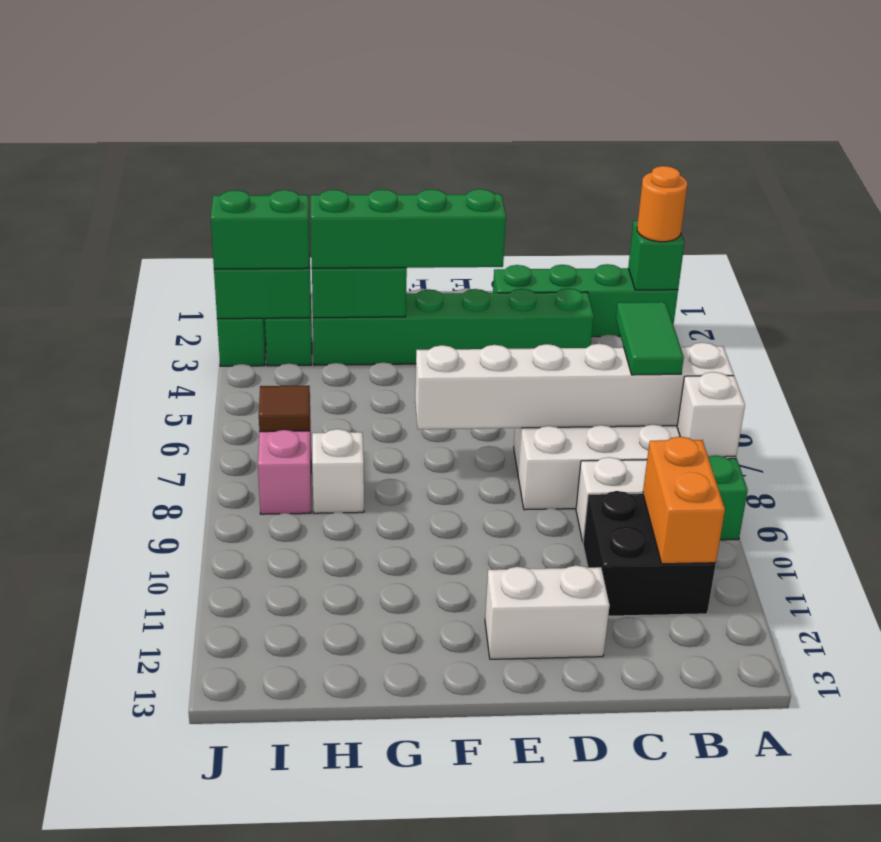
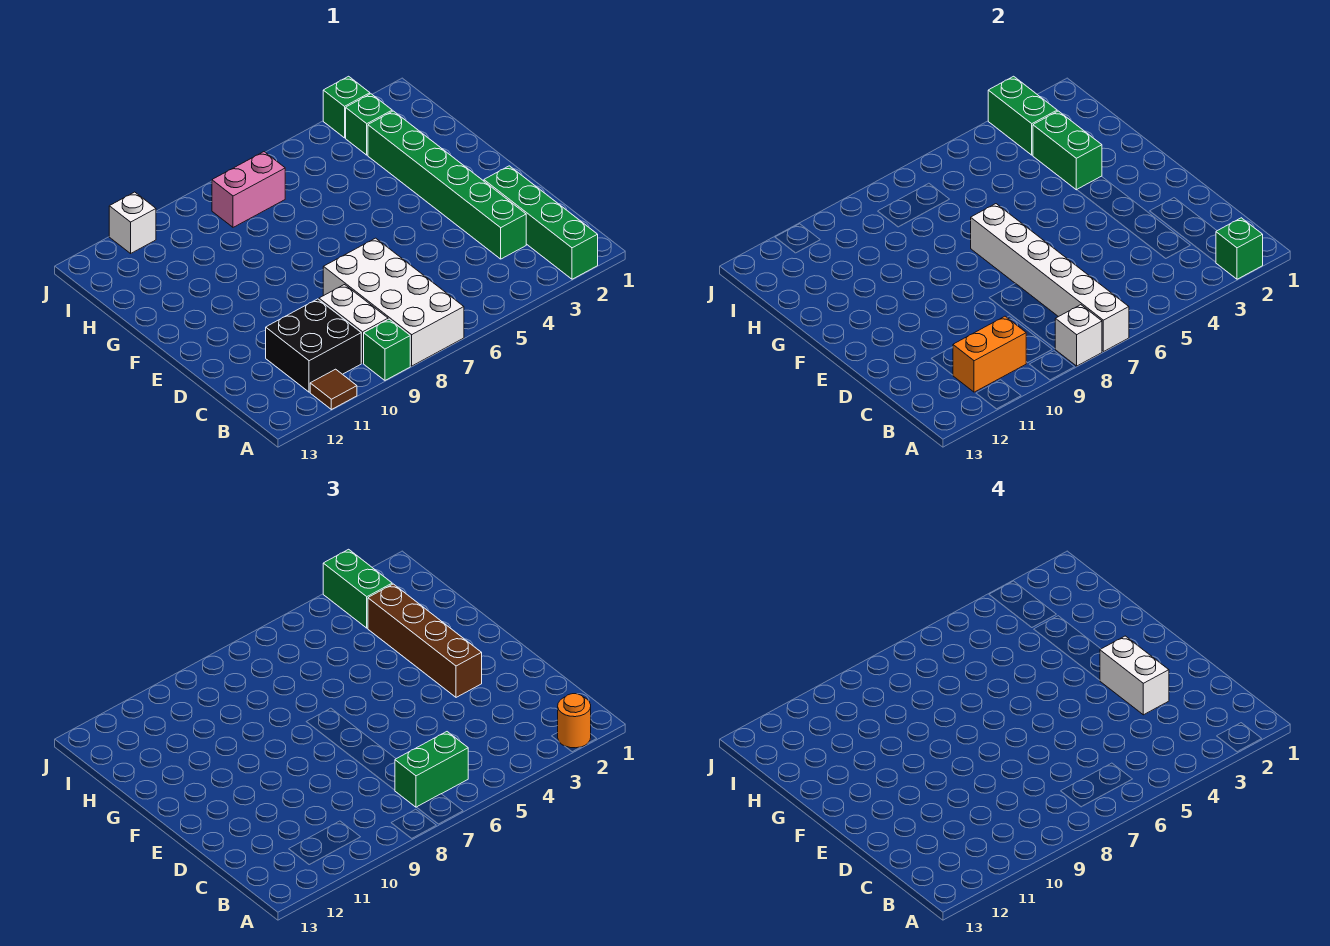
green 1x2 tile [616,302,684,375] -> green 1x2 brick [395,732,468,807]
white 1x2 brick [485,565,610,659] -> white 1x2 brick moved to [1100,636,1169,715]
green 1x4 brick [311,189,506,268] -> brown 1x4 brick [368,584,482,697]
white 1x1 brick [312,429,364,513] -> white 1x1 brick moved to [109,192,156,253]
brown 1x1 tile [259,386,310,432] -> brown 1x1 tile moved to [310,369,357,410]

